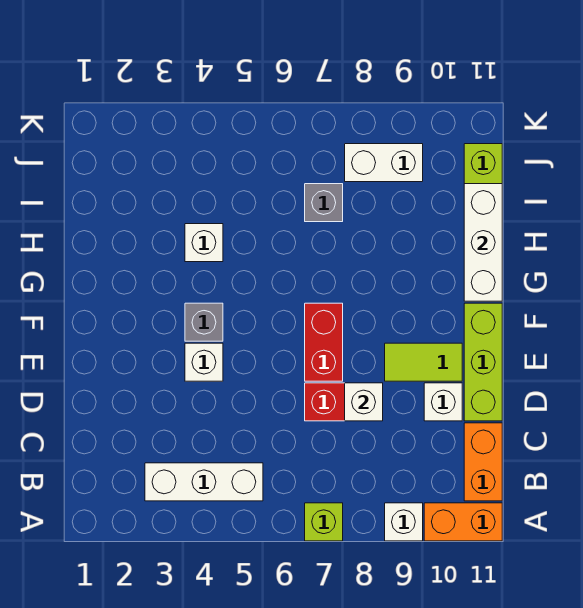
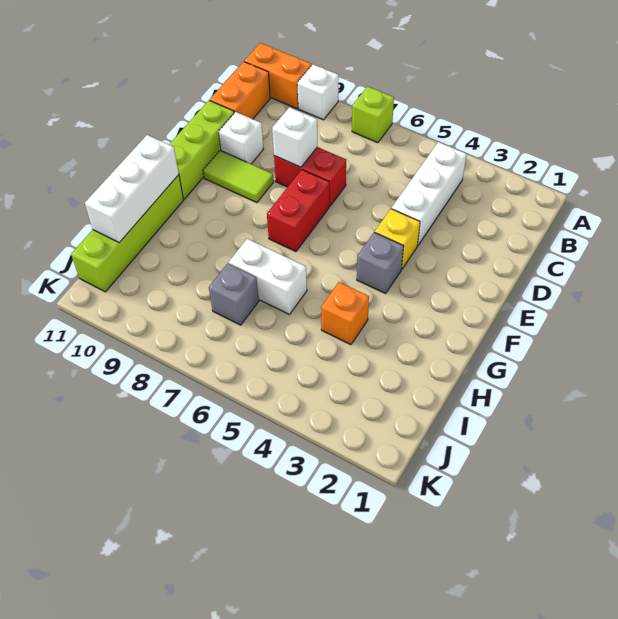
white 1x3 brick [145,463,263,501] -> white 1x3 brick turned to [391,142,467,245]
white 1x1 brick [185,343,223,381] -> yellow 1x1 brick [375,209,420,269]
white 1x1 brick [185,224,223,262] -> orange 1x1 brick [321,282,369,345]
white 1x2 brick [345,144,423,182] -> white 1x2 brick moved to [229,239,307,315]

